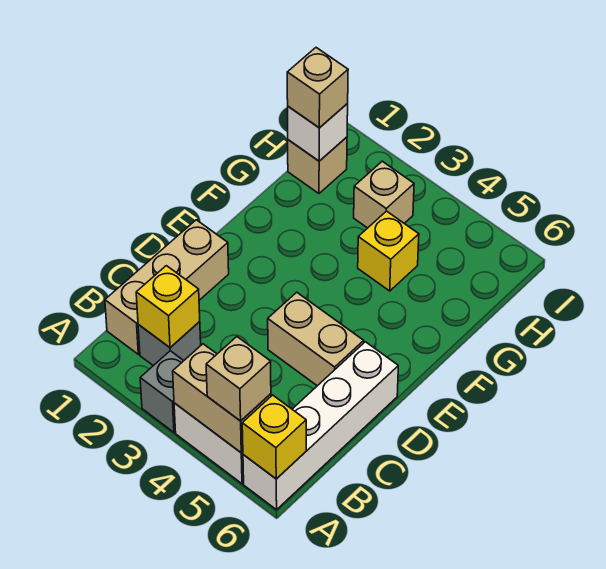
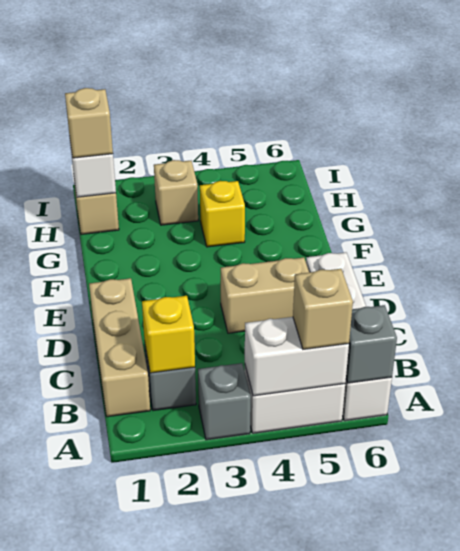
tan 1x2 brick [173,344,271,453] -> white 1x2 brick [245,317,349,396]
yellow 1x1 brick [242,395,306,479] -> grey 1x1 brick [346,305,397,383]

